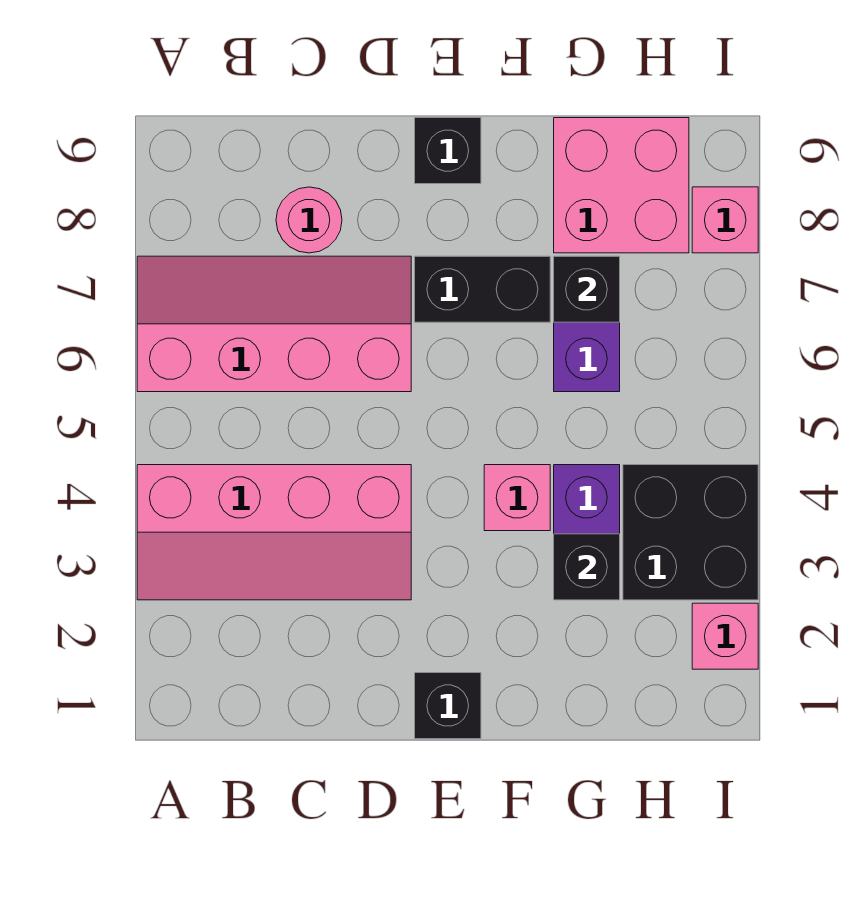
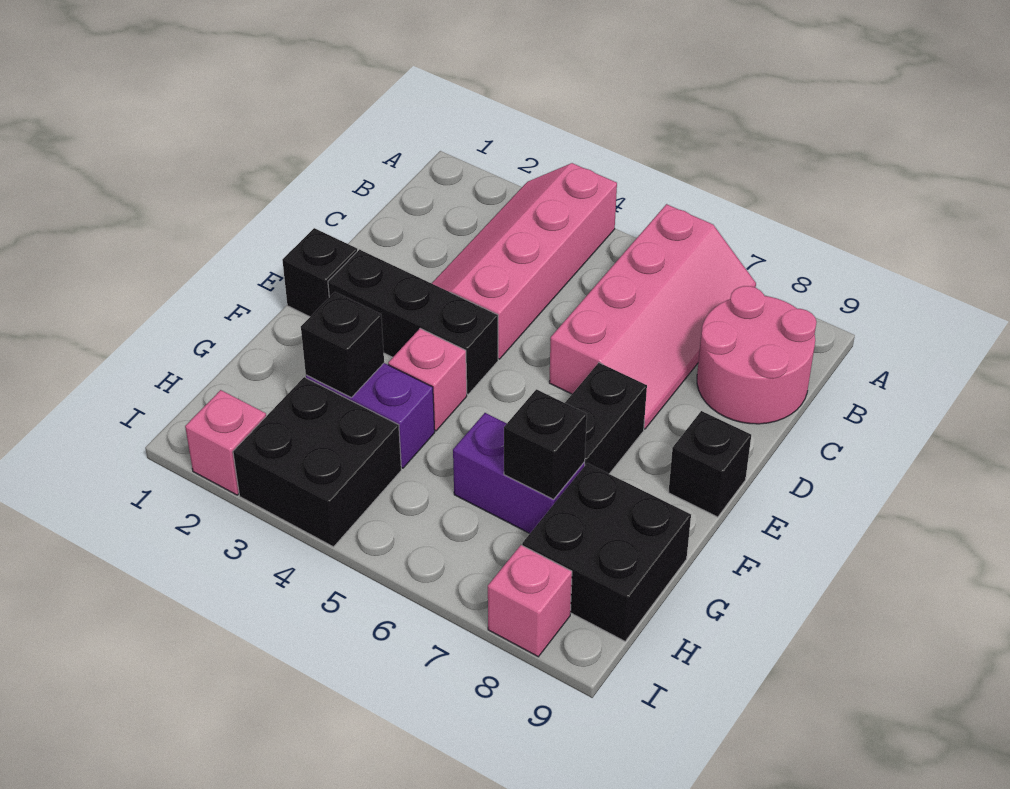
pink 1x1 round brick [276,187,342,253] -> pink 2x2 round brick [697,286,817,424]
none -> black 1x3 brick [328,250,498,394]
pink 2x2 brick [554,118,689,253] -> black 2x2 brick [522,463,691,641]

